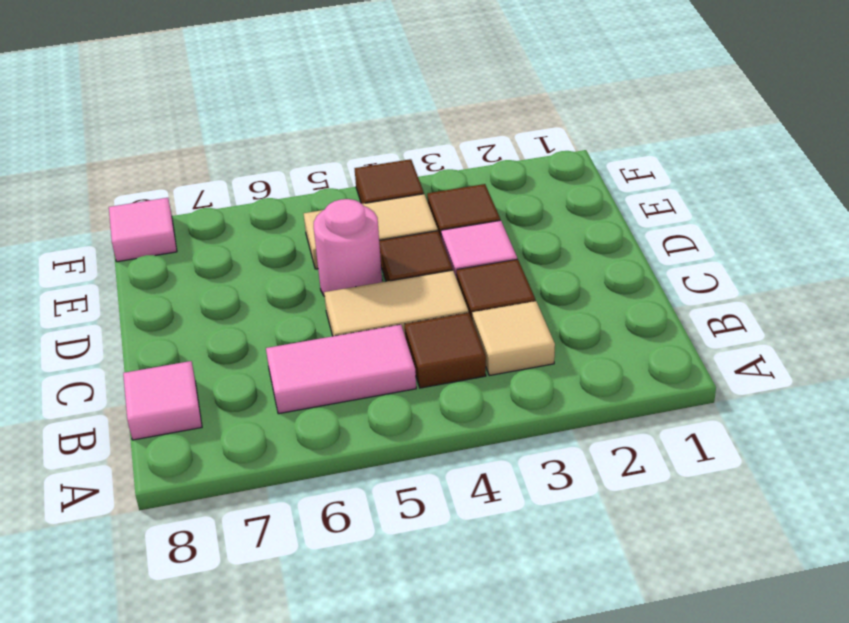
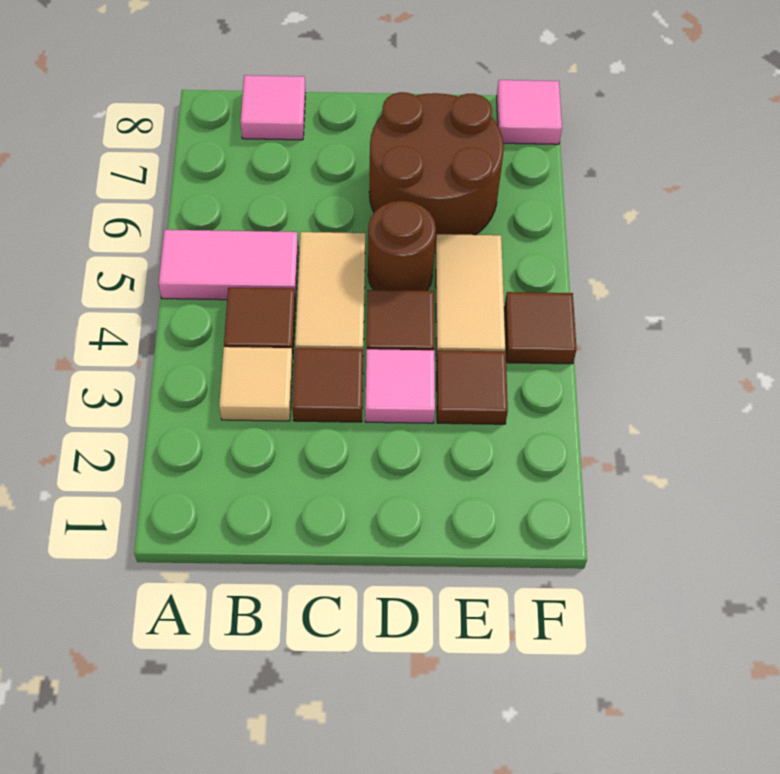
pink 1x2 tile [266,325,416,414] -> pink 1x2 tile turned to [159,230,298,300]
pink 1x1 round brick [314,199,382,297] -> brown 1x1 round brick [368,201,436,291]
none -> brown 2x2 round brick [369,92,504,247]

